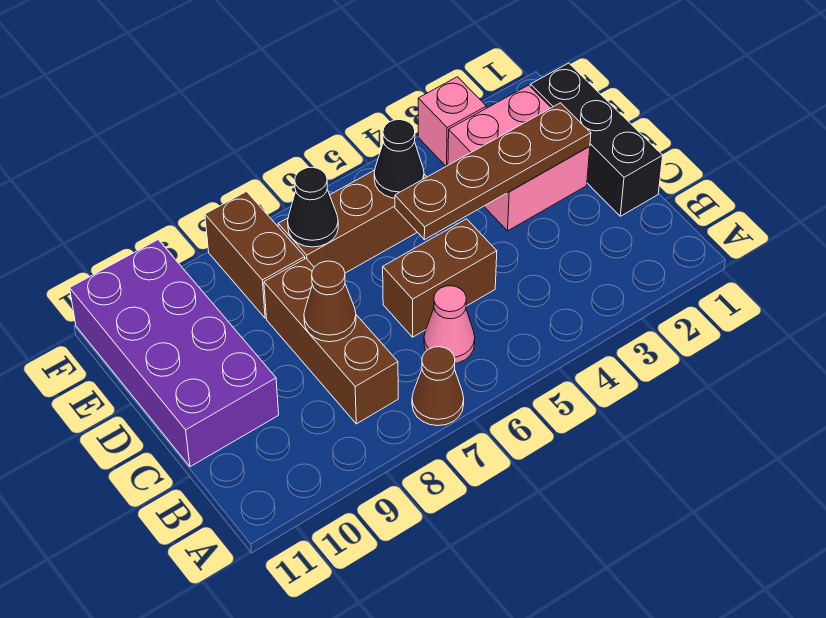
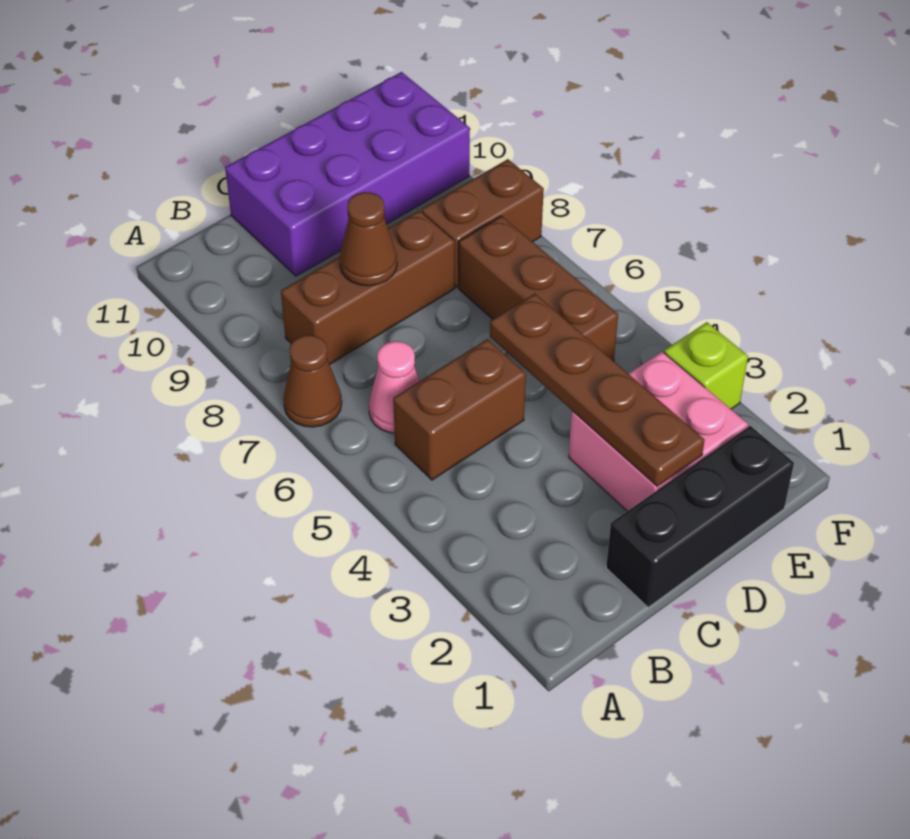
brown 1x2 brick [383,219,497,337] -> brown 1x2 brick turned to [393,339,526,480]
black 1x1 cone [374,120,424,198] -> none
black 1x1 cone [288,167,338,247] -> none
pink 1x1 brick [418,77,486,166] -> lime 1x1 brick [664,322,748,409]

